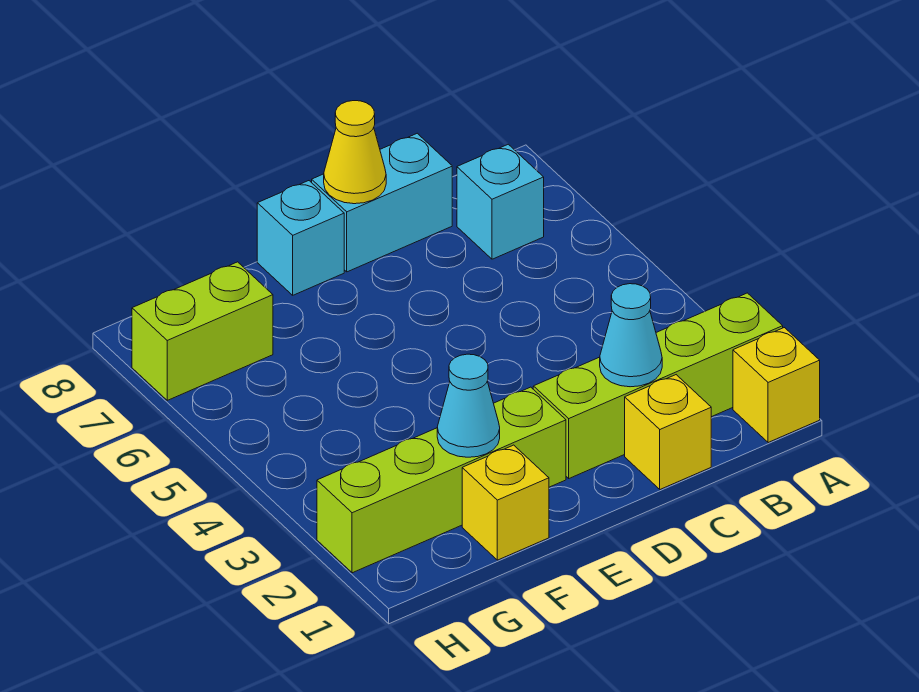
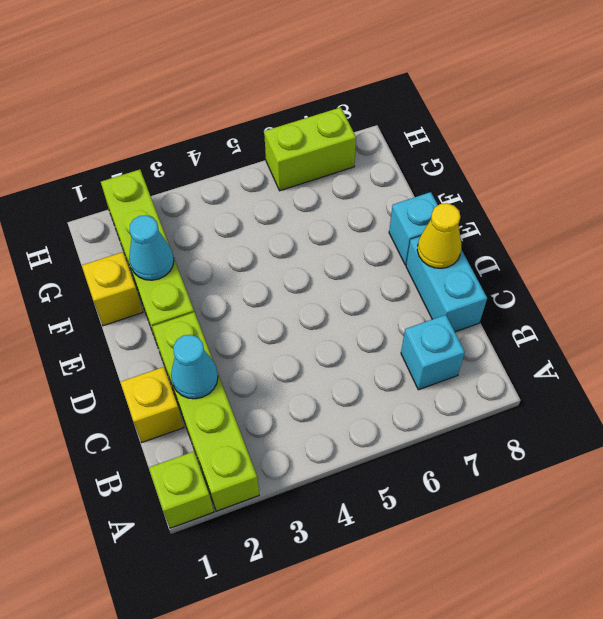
yellow 1x1 brick [733,328,820,443] -> lime 1x1 brick [149,451,214,528]
lime 1x2 brick [132,262,273,400] -> lime 1x2 brick turned to [264,107,356,191]

